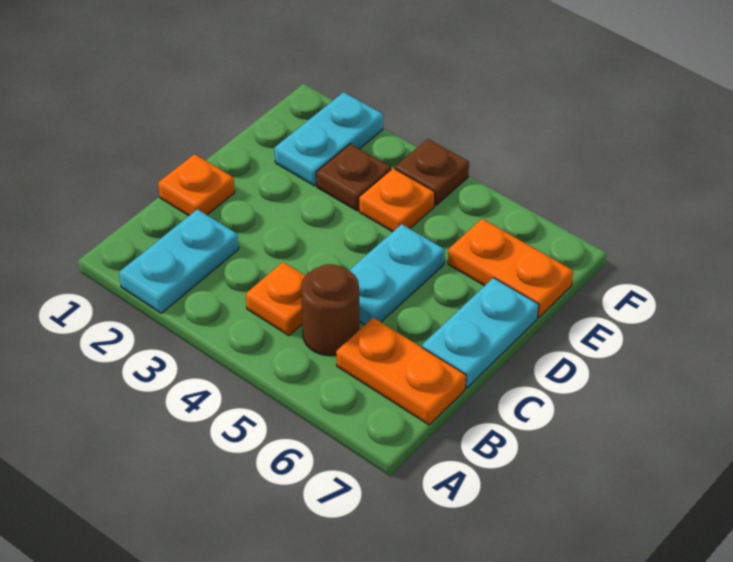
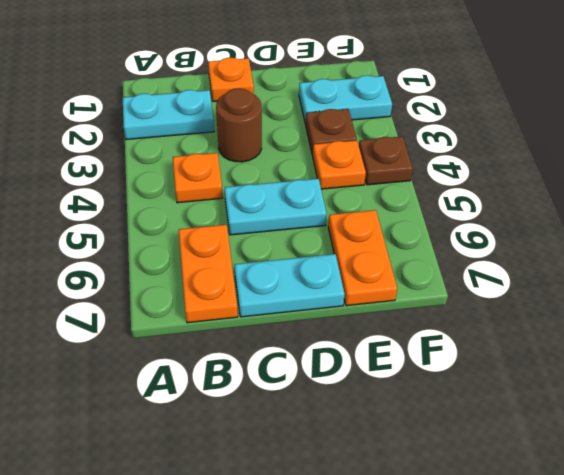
brown 1x1 round brick [301,264,359,356] -> brown 1x1 round brick moved to [216,88,262,162]

